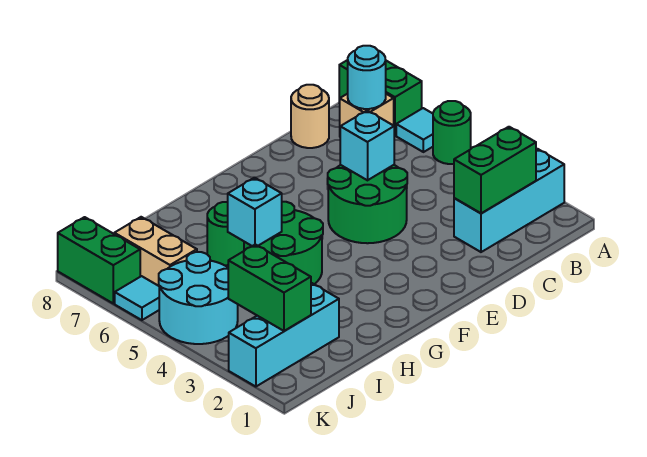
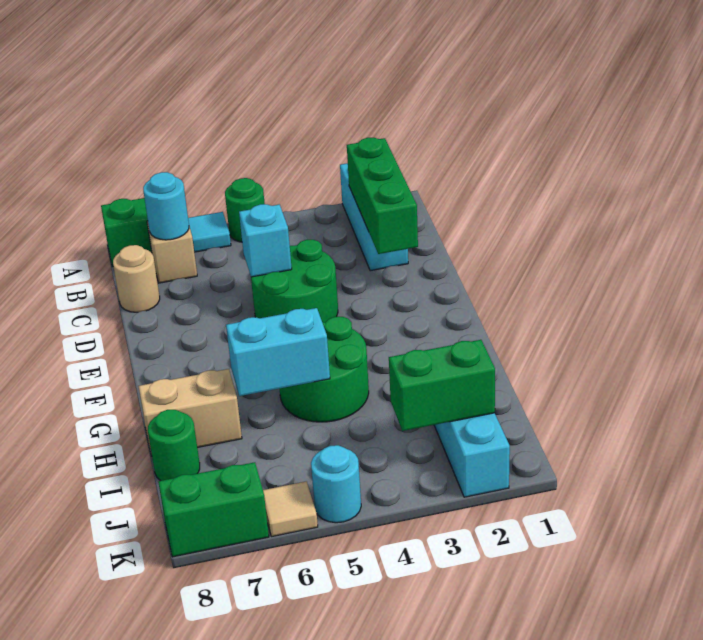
green 1x2 brick [454,127,536,213] -> green 1x3 brick [347,138,418,254]
cyan 1x1 brick [228,178,282,246] -> cyan 1x2 brick [226,308,330,396]
green 1x1 round brick [207,202,244,265] -> green 1x1 round brick moved to [148,410,200,481]
cyan 2x2 round brick [159,252,238,344] -> cyan 1x1 round brick [311,445,361,523]
tan 1x2 brick [114,217,197,286] -> tan 1x2 brick moved to [138,369,242,456]
cyan 1x1 tile [115,276,159,320] -> tan 1x1 tile [263,482,318,537]

